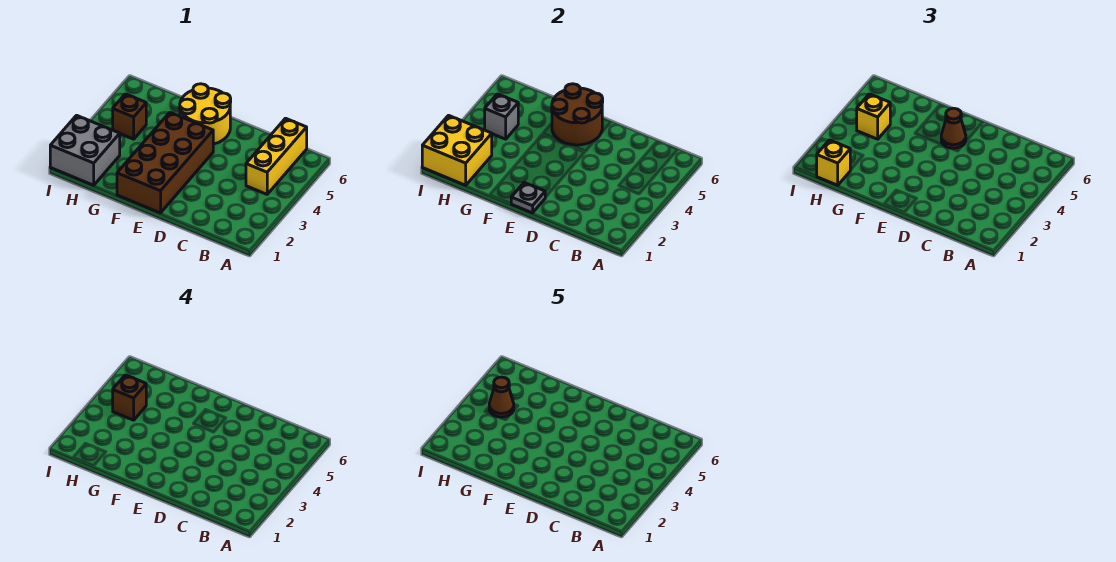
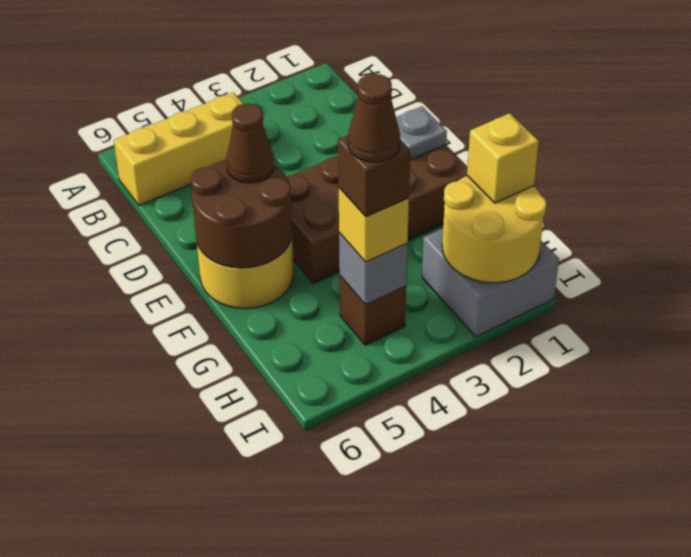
yellow 2x2 brick [422,115,492,185] -> yellow 2x2 round brick [442,176,547,283]

